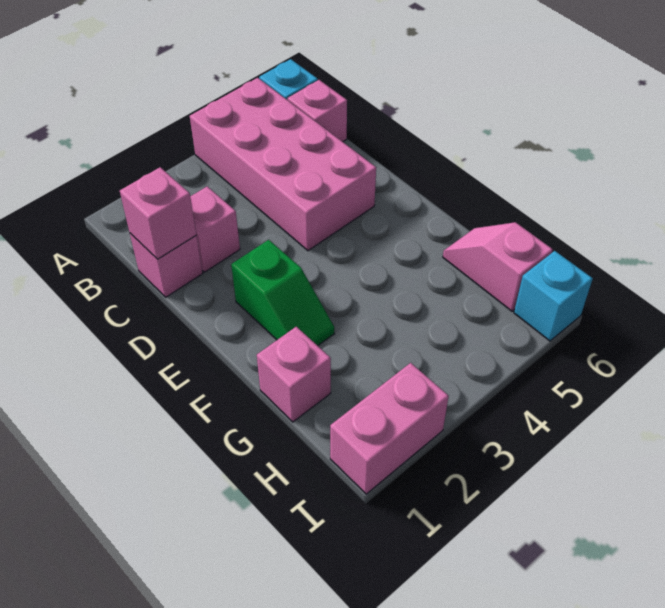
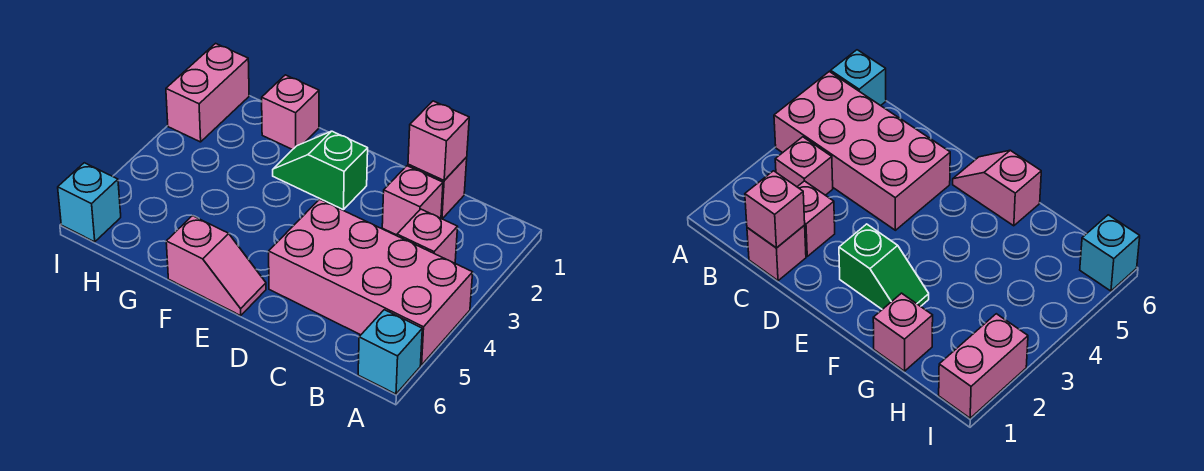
pink 1x1 brick [288,80,347,142] -> pink 1x1 brick moved to [397,209,458,263]
pink 1x2 slope [443,222,553,311] -> pink 1x2 slope moved to [166,216,266,316]

